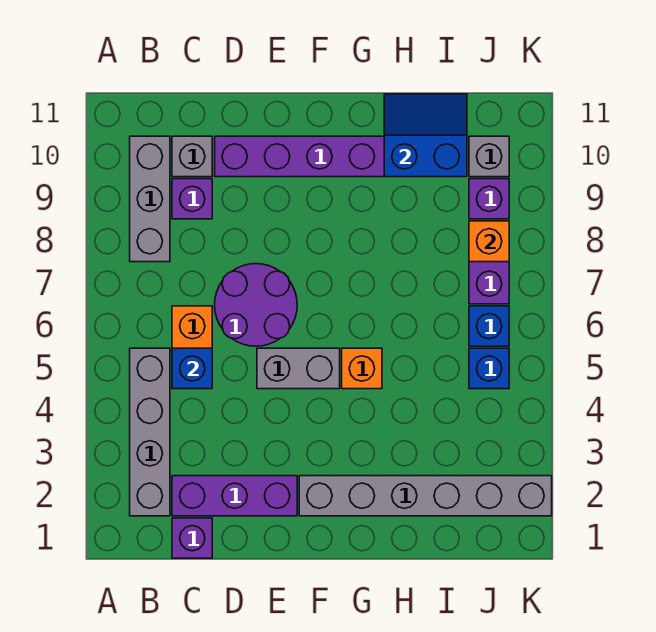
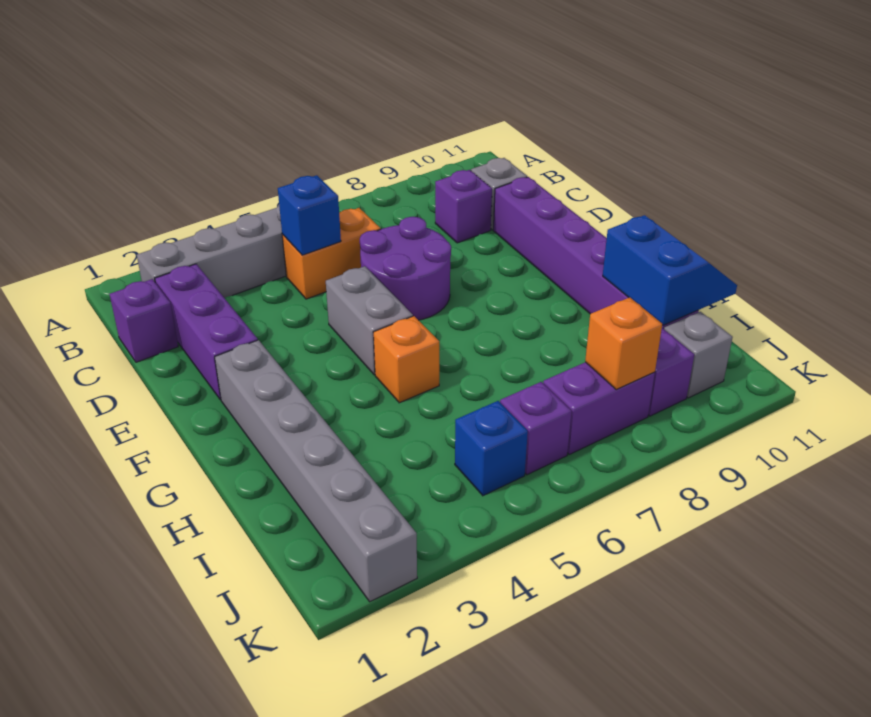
grey 1x3 brick [130,136,170,262] -> none
blue 1x1 brick [469,306,509,346] -> purple 1x1 brick [500,382,572,475]

